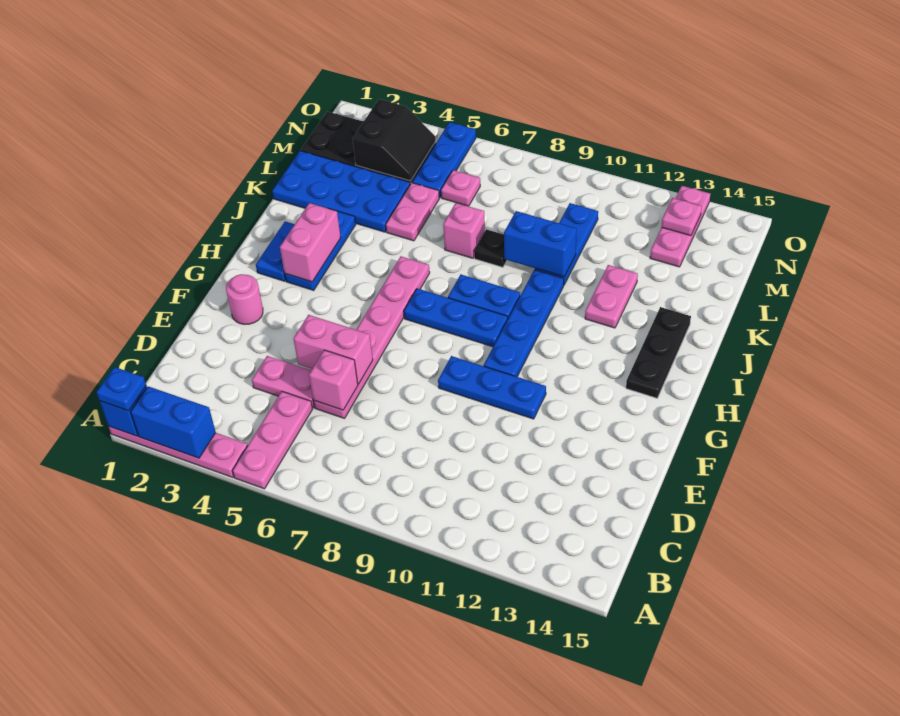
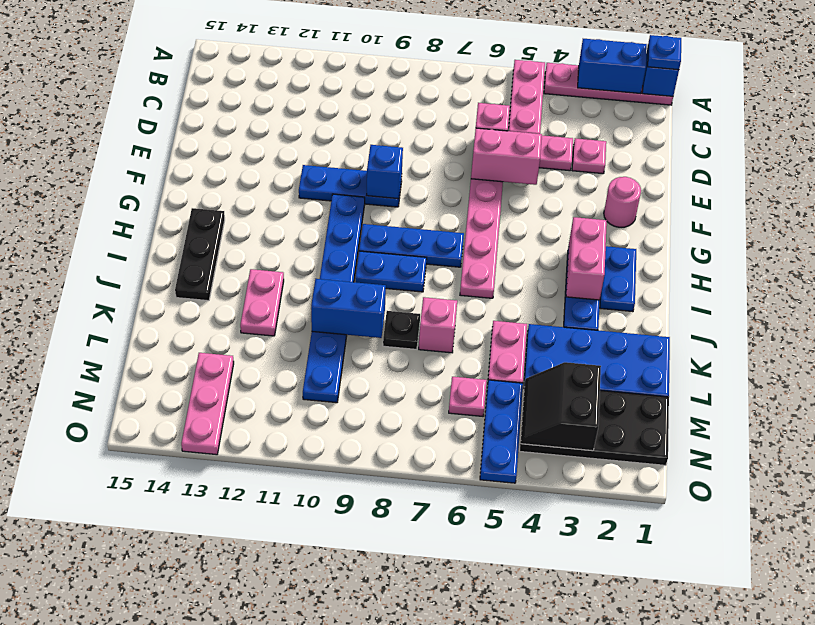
none -> blue 1x1 brick [367,145,403,199]
pink 1x1 plate [662,198,702,236] -> pink 1x1 plate moved to [572,138,606,174]

